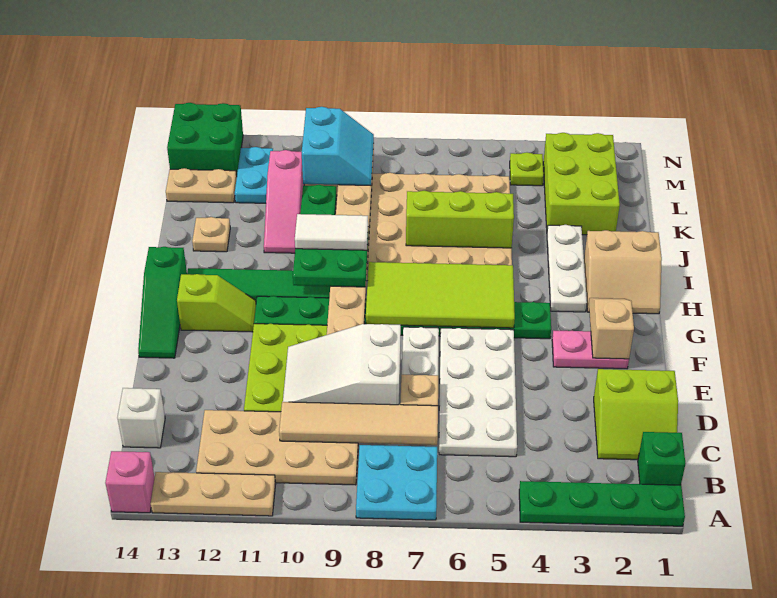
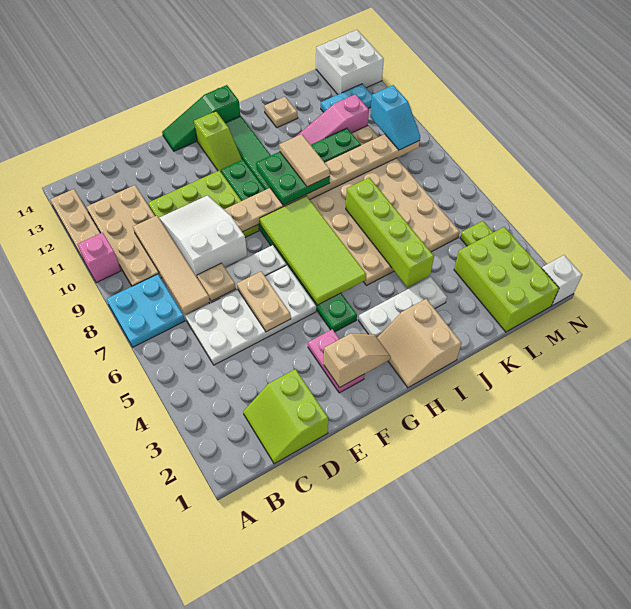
green 1x4 plate [519,481,685,526] -> none
pink 1x1 brick [105,451,155,513] -> pink 1x1 brick moved to [77,233,121,283]
green 1x1 brick [638,432,686,485] -> none
white 1x1 brick [117,388,165,448] -> white 1x1 brick moved to [542,255,582,306]
white 1x2 tile [295,214,368,250] -> tan 1x2 tile [279,134,330,187]
lime 1x3 brick [406,191,514,248] -> lime 1x4 brick [346,178,434,288]
lime 2x3 brick [543,133,620,235] -> lime 2x3 brick turned to [454,227,559,332]
cyan 2x2 slope [302,107,374,185] -> cyan 1x2 slope [370,85,420,150]
tan 1x2 plate [166,168,237,203] -> tan 1x2 plate moved to [237,271,291,332]
green 2x2 brick [167,103,243,175] -> white 2x2 brick [316,30,384,94]

